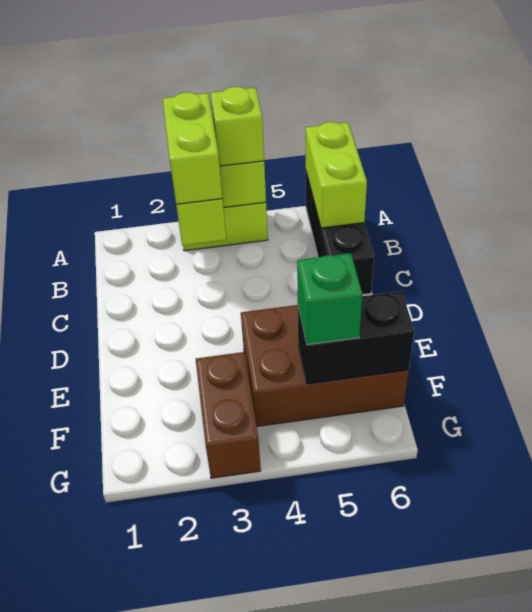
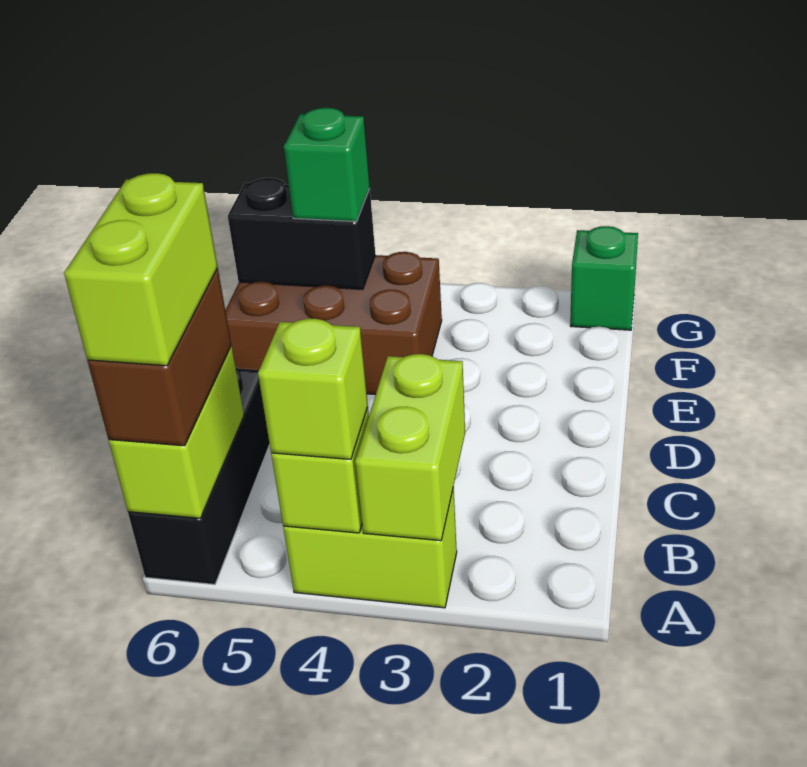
lime 1x2 brick [163,92,223,204] -> lime 1x2 brick moved to [64,173,218,366]
brown 1x2 brick [196,352,261,478] -> brown 1x2 brick moved to [88,268,231,446]
none -> green 1x1 brick [570,226,638,330]

